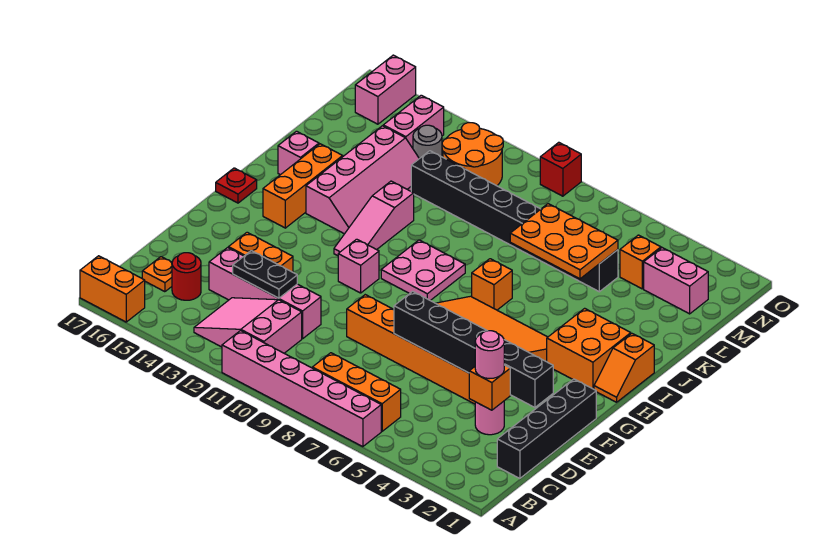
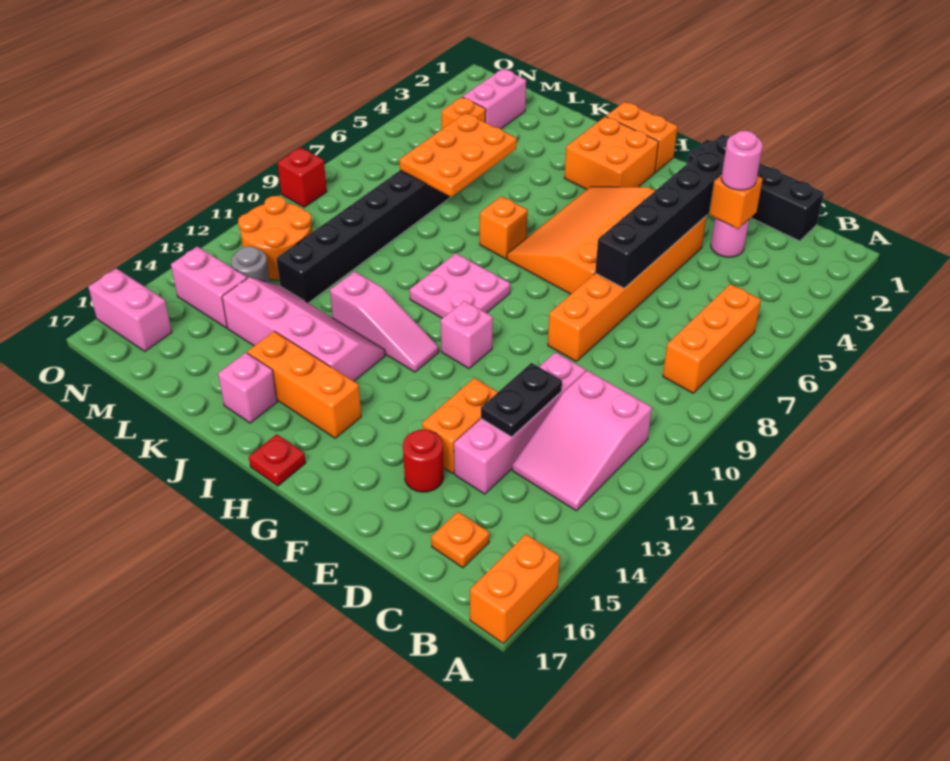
pink 1x6 brick [222,331,381,447] -> none
red 1x1 round brick [172,253,201,300] -> red 1x1 round brick moved to [403,429,444,492]
orange 1x2 slope [594,334,654,402] -> orange 1x2 brick [606,102,677,172]

